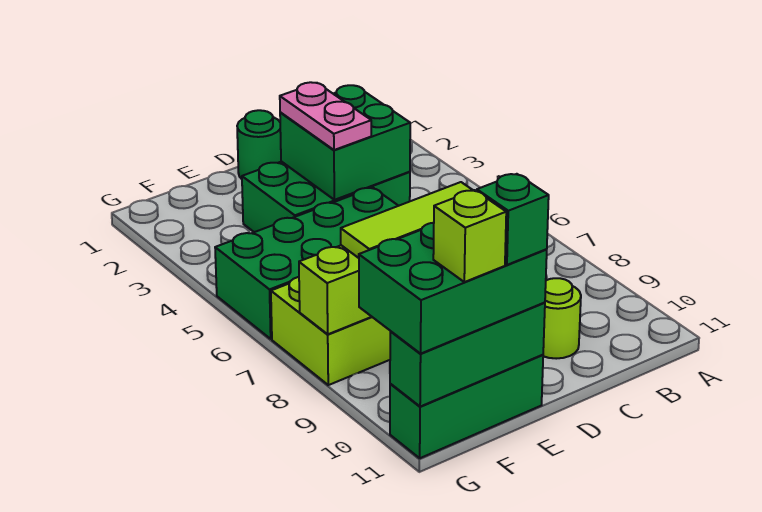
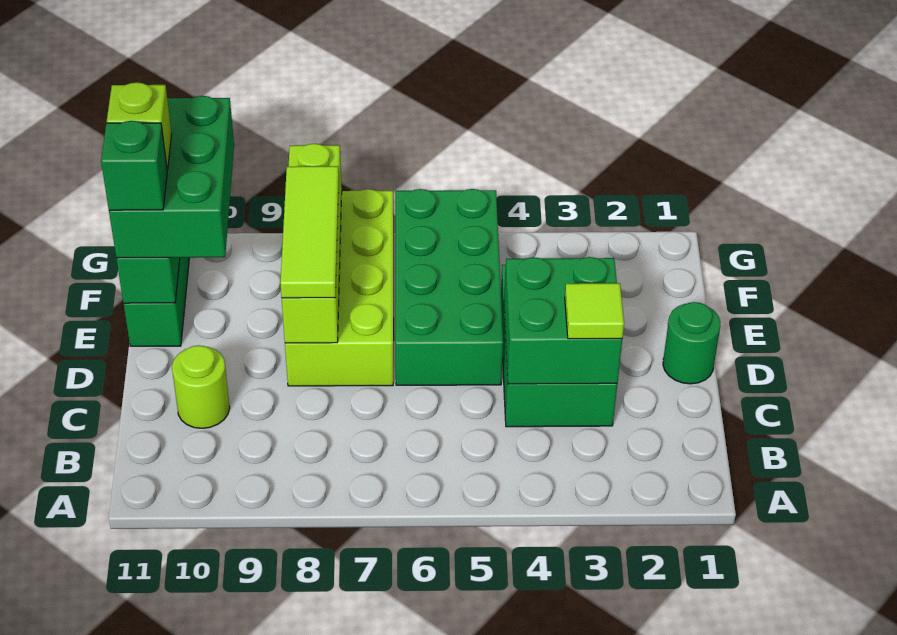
none -> lime 1x1 tile [565,283,624,339]
pink 1x2 plate [280,82,371,150] -> none

